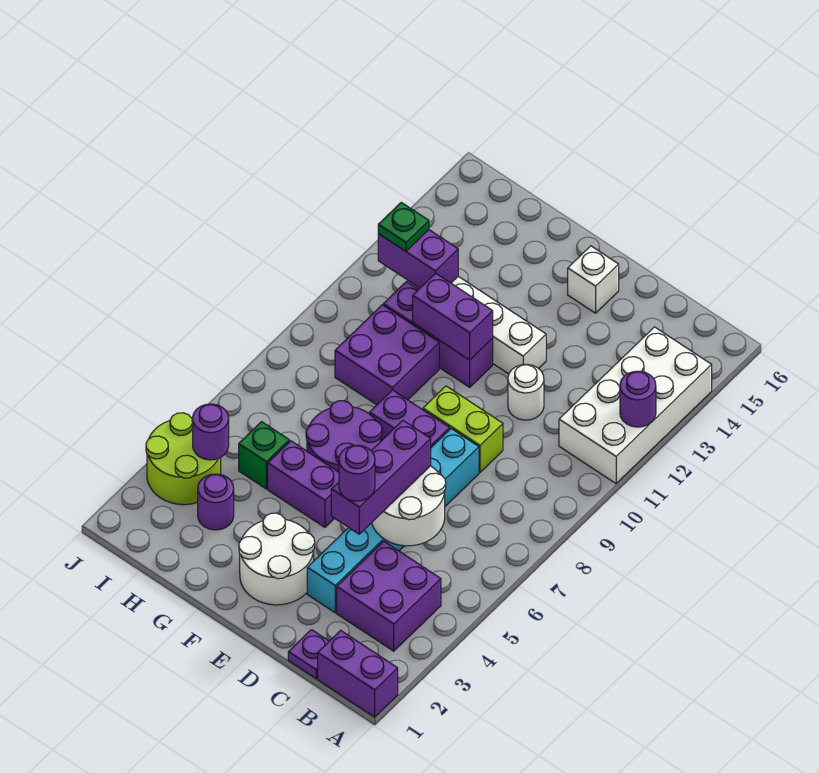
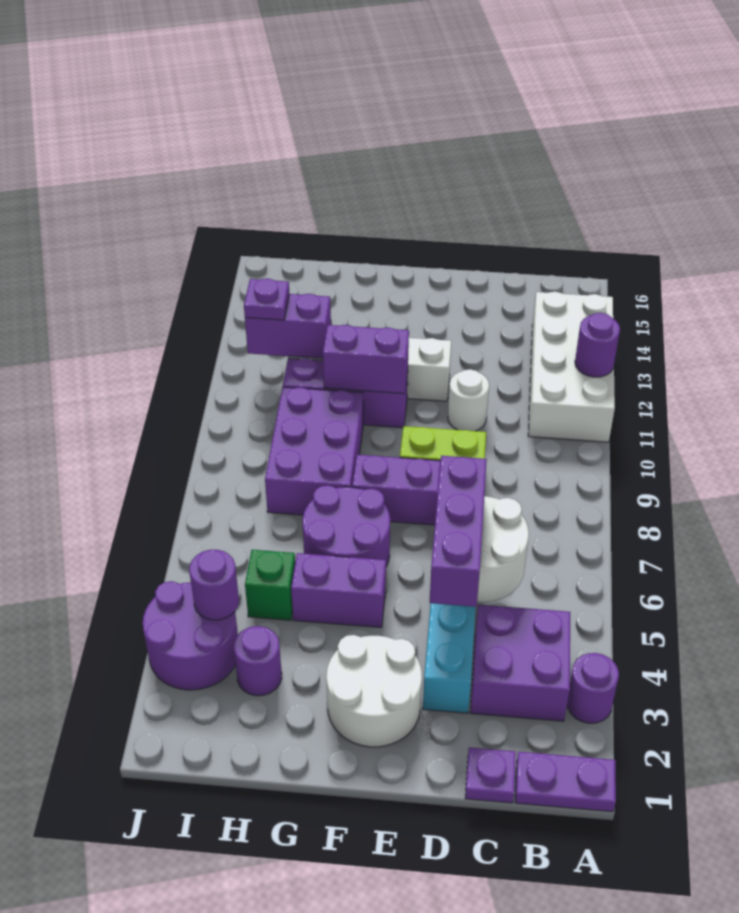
purple 1x2 brick [318,630,398,717] -> purple 1x2 plate [515,752,616,812]
purple 1x1 round brick [339,445,375,501] -> purple 1x1 round brick moved to [567,653,619,723]
white 1x1 brick [568,246,619,313] -> none
purple 2x2 brick [335,305,439,405] -> purple 2x3 brick [265,387,363,515]
lime 2x2 round brick [146,413,221,505] -> purple 2x2 round brick [143,581,238,690]
green 1x1 plate [378,202,429,251] -> purple 1x1 plate [244,278,289,320]

